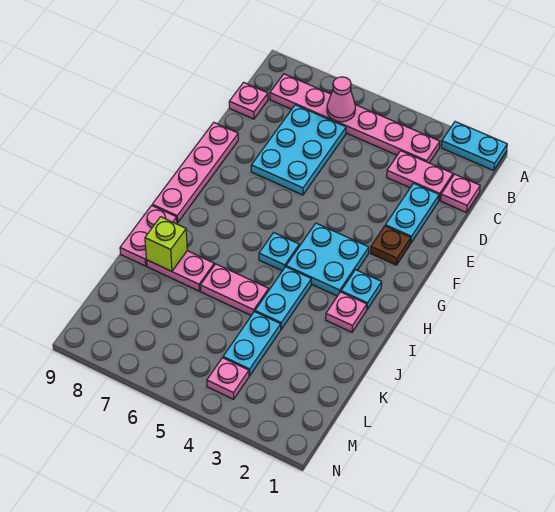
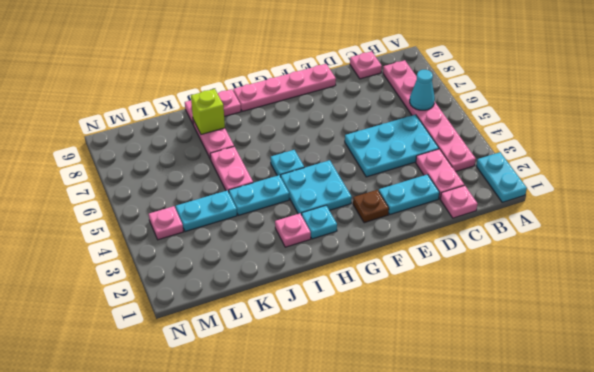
pink 1x1 cone [327,77,355,122] -> cyan 1x1 cone [410,70,435,110]
cyan 2x3 plate [251,105,346,195] -> cyan 2x3 plate moved to [345,115,439,177]

